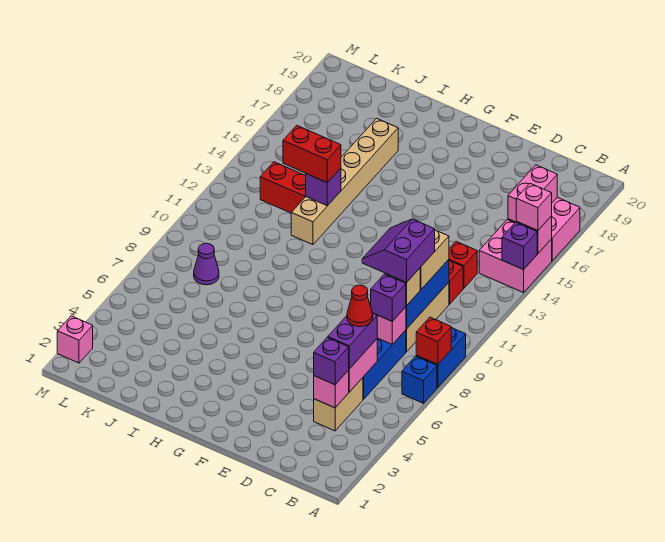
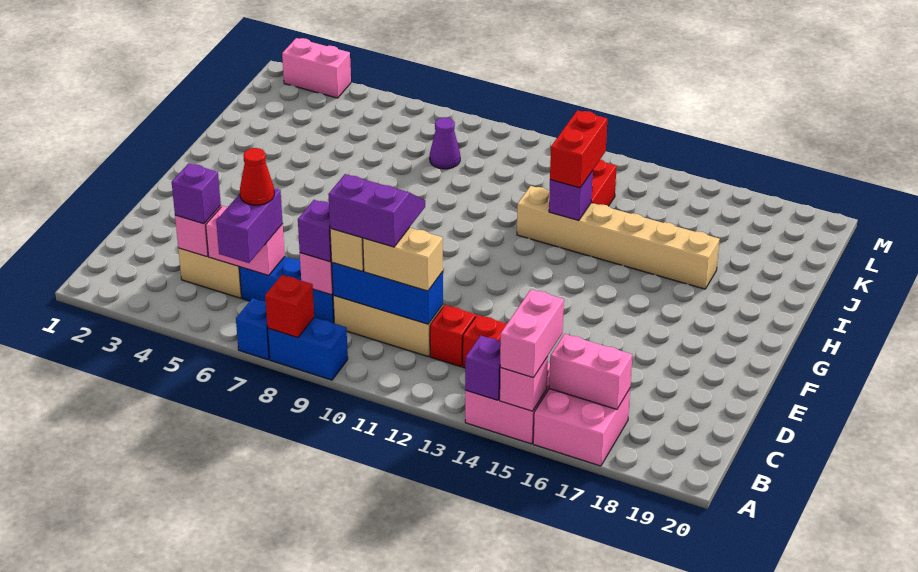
pink 1x1 brick [516,183,552,231] -> pink 1x2 brick [500,289,564,378]
purple 1x2 brick [328,313,377,369] -> purple 1x2 brick turned to [216,188,283,263]
pink 1x1 brick [57,316,93,363] -> pink 1x2 brick [282,38,351,98]

